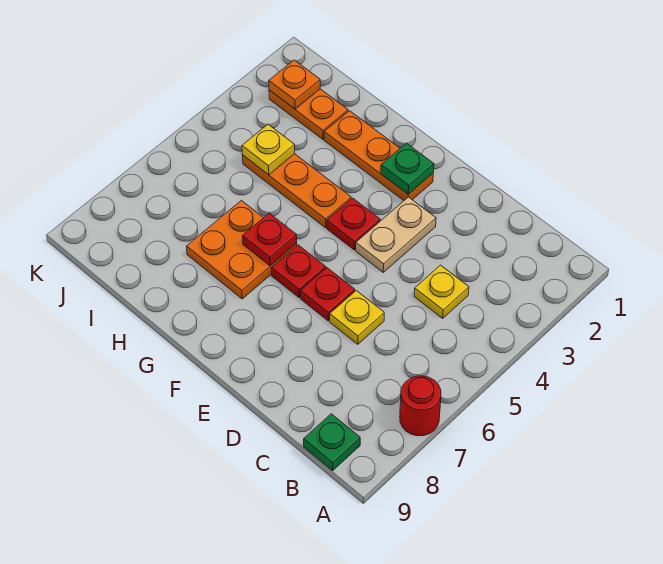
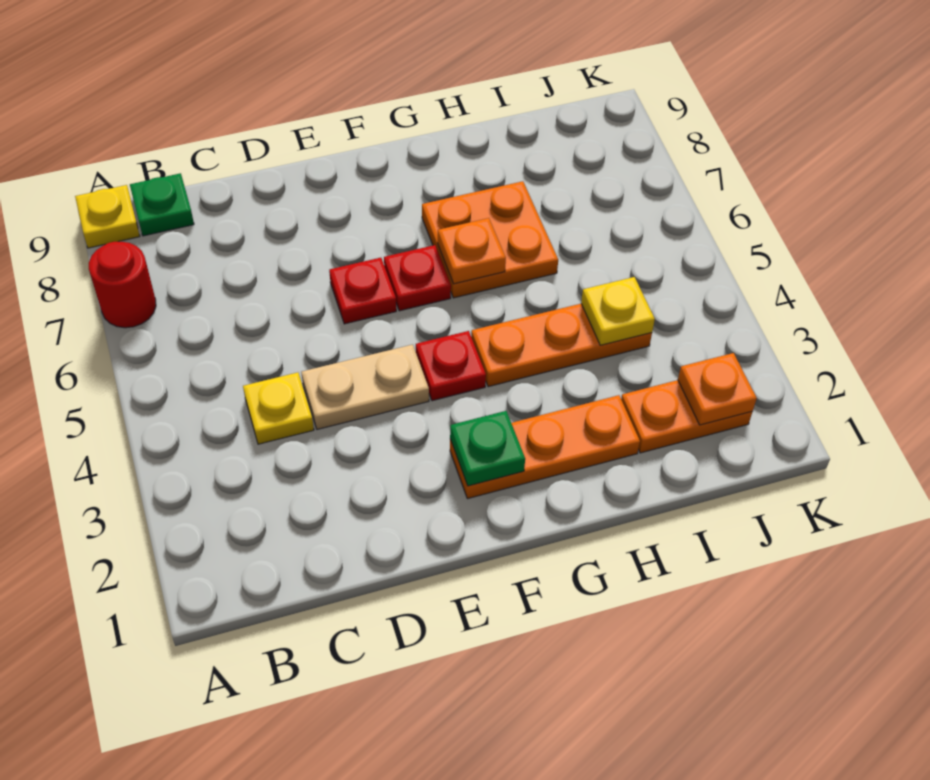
yellow 1x1 plate [330,291,384,344] -> yellow 1x1 plate moved to [75,185,140,248]
tan 1x2 plate [356,197,436,272] -> tan 1x2 plate turned to [301,345,429,429]
red 1x1 plate [242,213,297,266] -> orange 1x1 plate [438,218,506,284]

